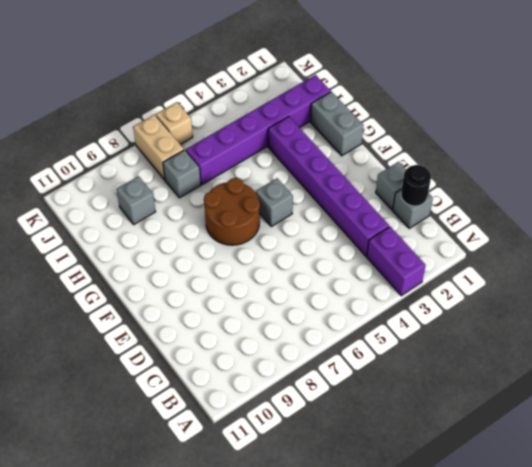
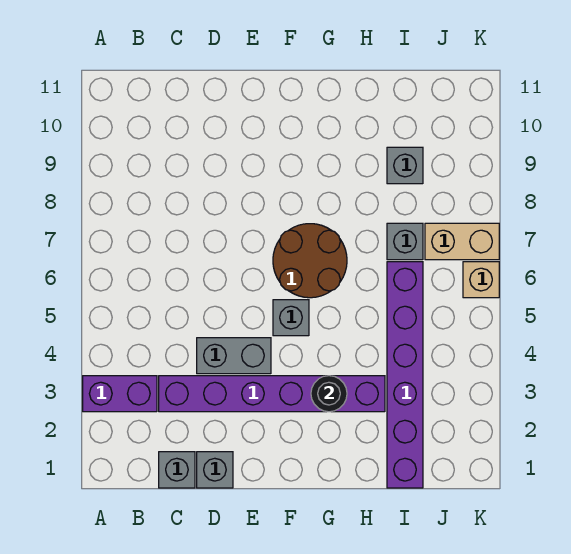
black 1x1 round brick [401,165,431,206] -> black 1x1 round brick moved to [311,376,347,412]
grey 1x2 brick [310,92,364,156] -> grey 1x2 brick moved to [197,338,271,374]

